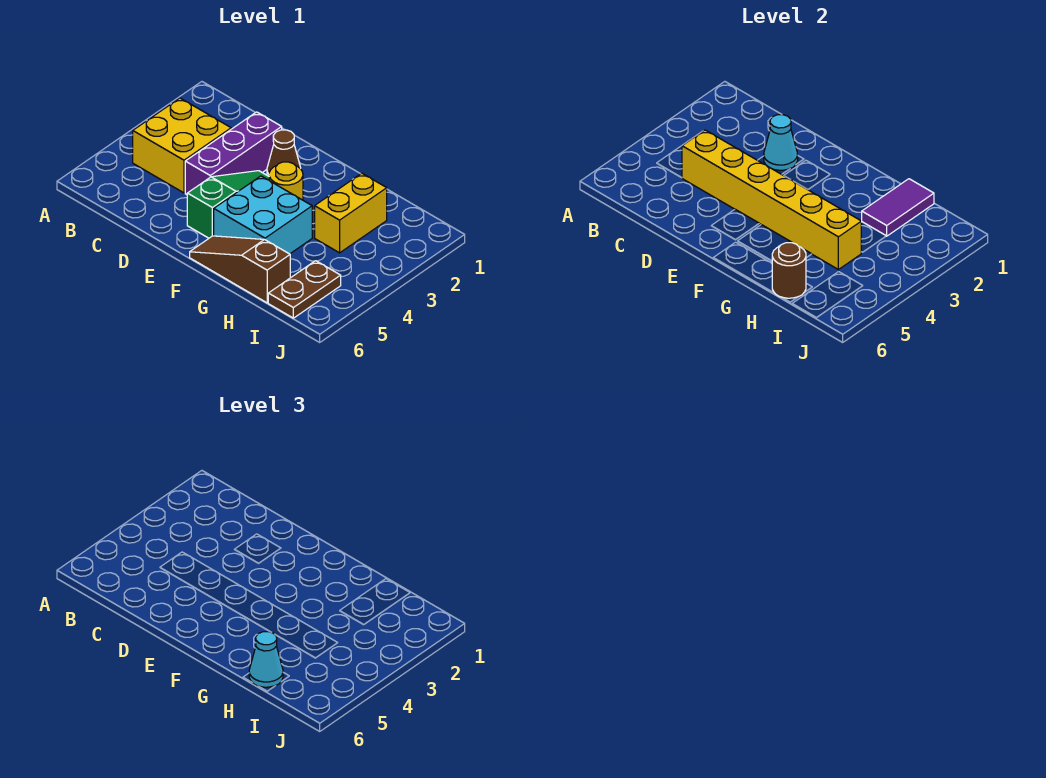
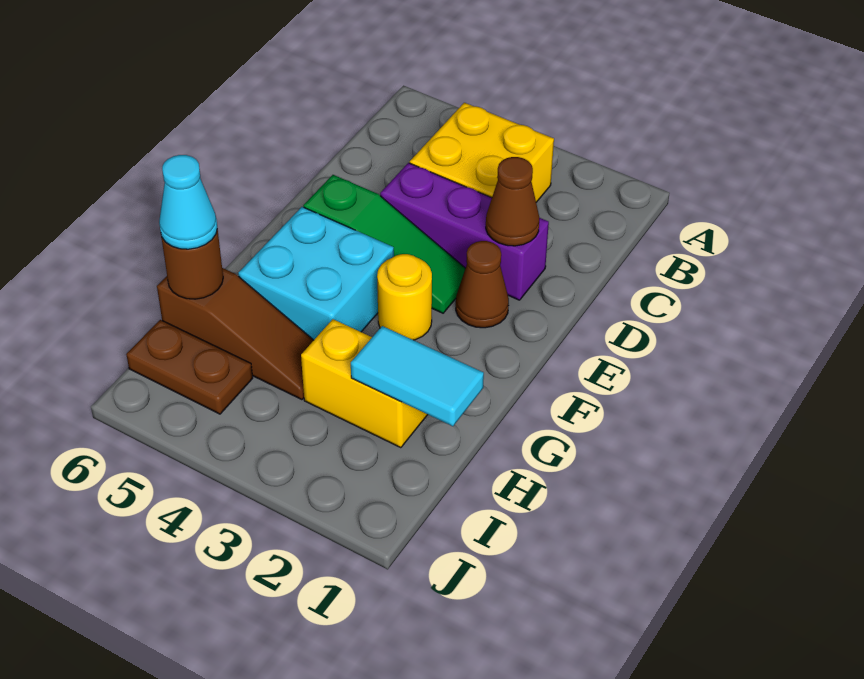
yellow 1x6 brick [682,130,861,269] -> none
cyan 1x1 cone [764,115,798,170] -> brown 1x1 cone [486,157,539,246]
brown 1x3 slope [190,236,290,303] -> brown 1x3 slope turned to [157,268,314,400]
purple 1x2 tile [862,179,934,236] -> cyan 1x2 tile [351,326,484,426]

